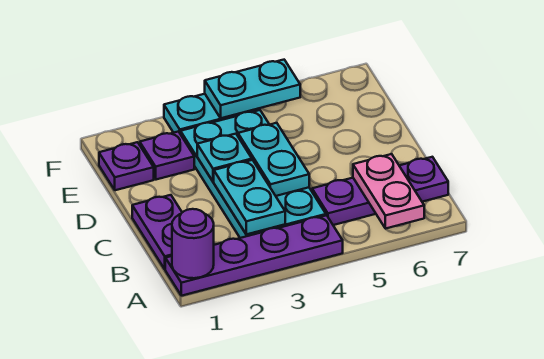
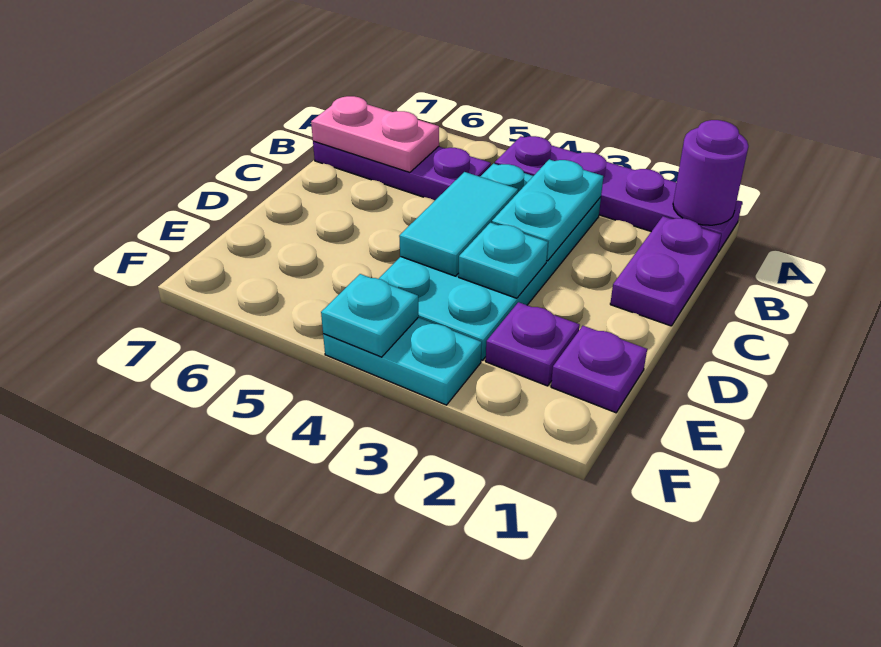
pink 1x2 plate [353,154,424,229] -> pink 1x2 plate turned to [311,96,439,172]
cyan 1x2 plate [238,123,309,196] -> cyan 1x2 tile [399,172,518,276]
cyan 1x2 plate [205,60,300,118] -> cyan 1x1 plate [321,274,419,357]

